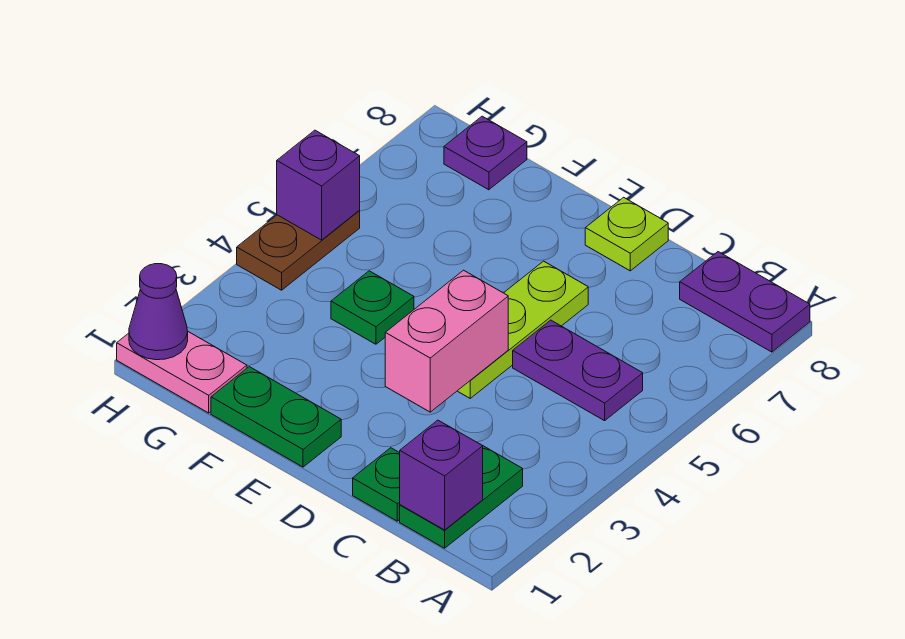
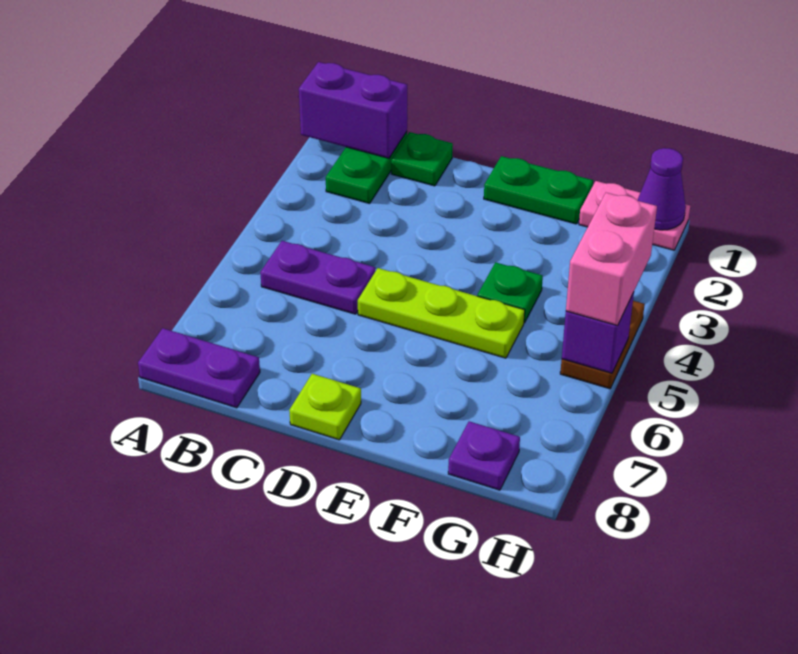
purple 1x1 brick [400,420,483,530] -> purple 1x2 brick [299,62,407,158]
pink 1x2 brick [385,270,508,412] -> pink 1x2 brick moved to [566,193,657,326]
lime 1x3 plate [458,261,588,398] -> lime 1x3 plate turned to [358,268,525,358]

